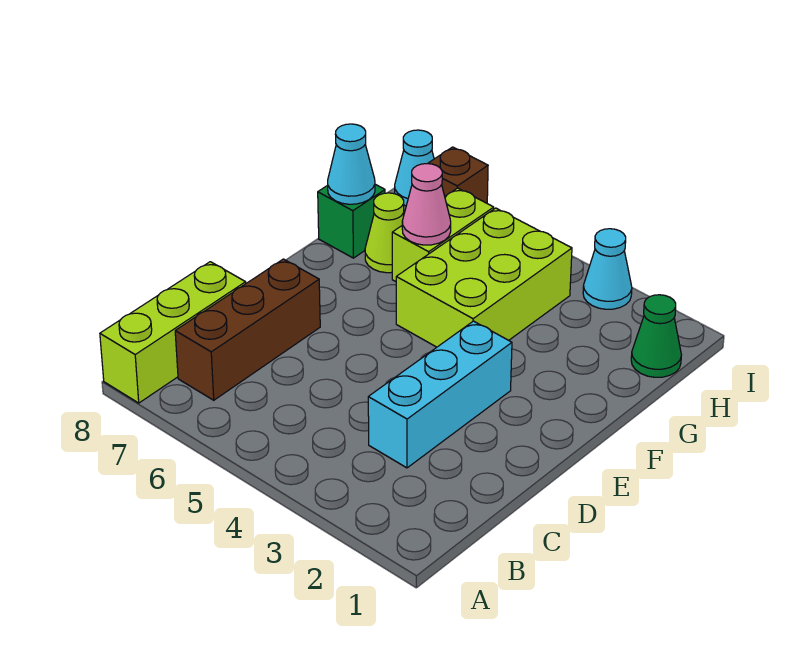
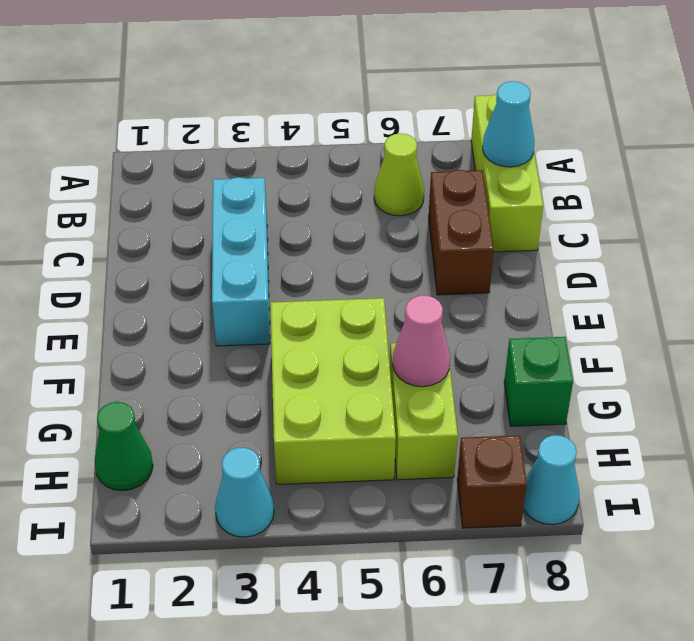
brown 1x3 brick [175,259,320,400] -> brown 1x2 brick [429,170,494,295]
lime 1x1 cone [365,193,404,273] -> lime 1x1 cone moved to [374,133,424,216]
cyan 1x1 cone [328,124,375,204] -> cyan 1x1 cone moved to [483,81,535,167]

